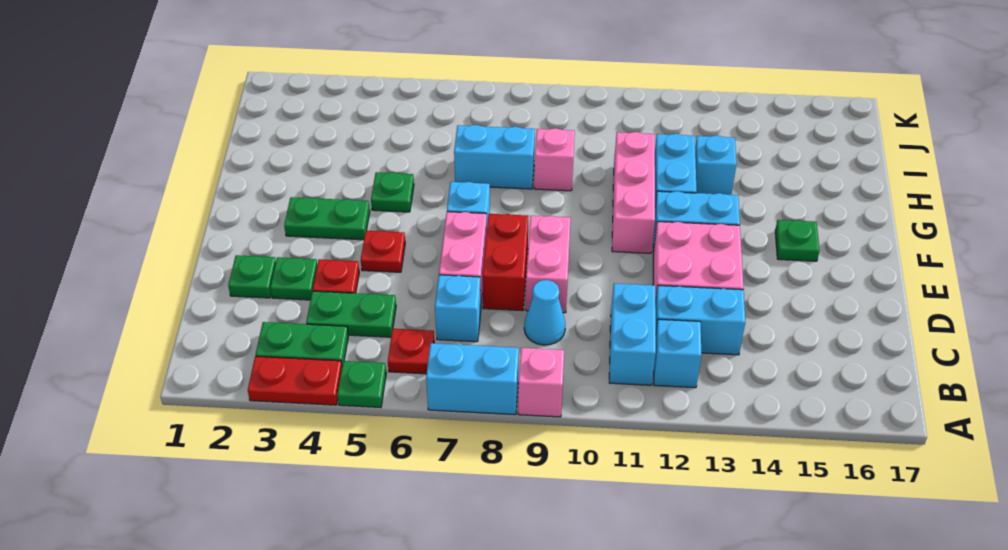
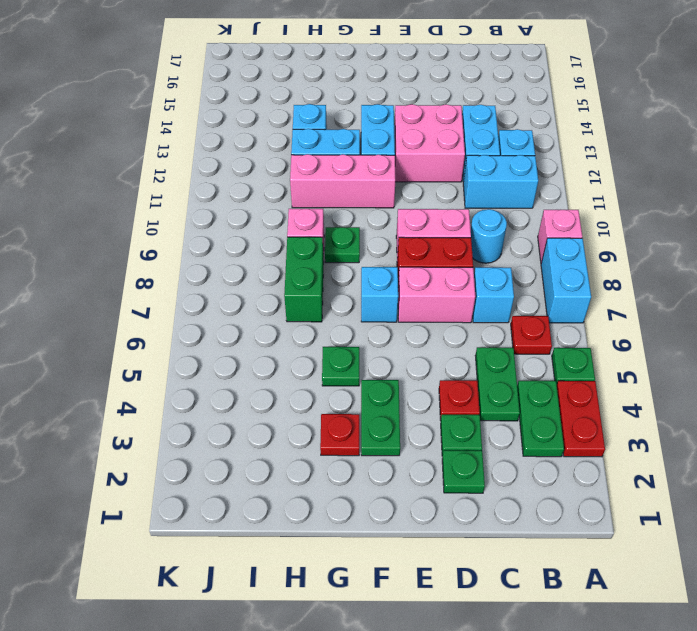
cyan 1x1 cone [524,280,565,345] -> cyan 1x1 round brick [471,209,507,263]
red 1x1 plate [361,231,405,272] -> red 1x1 plate moved to [320,414,359,456]
green 1x1 plate [775,220,820,261] -> green 1x1 plate moved to [325,227,360,263]
cyan 1x2 brick [454,125,535,189] -> green 1x2 brick [284,237,323,322]

